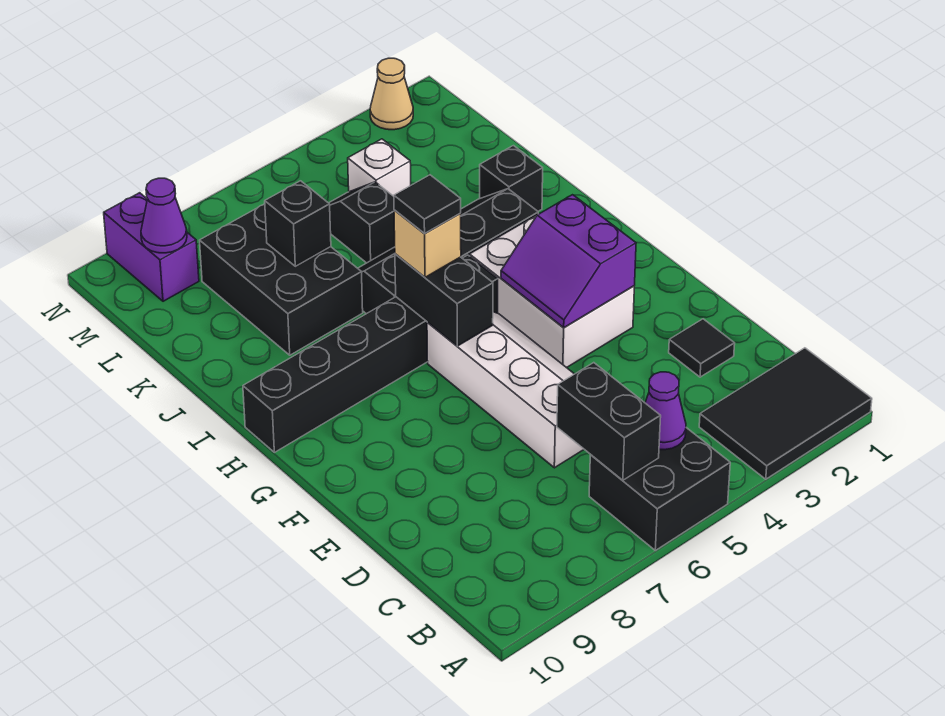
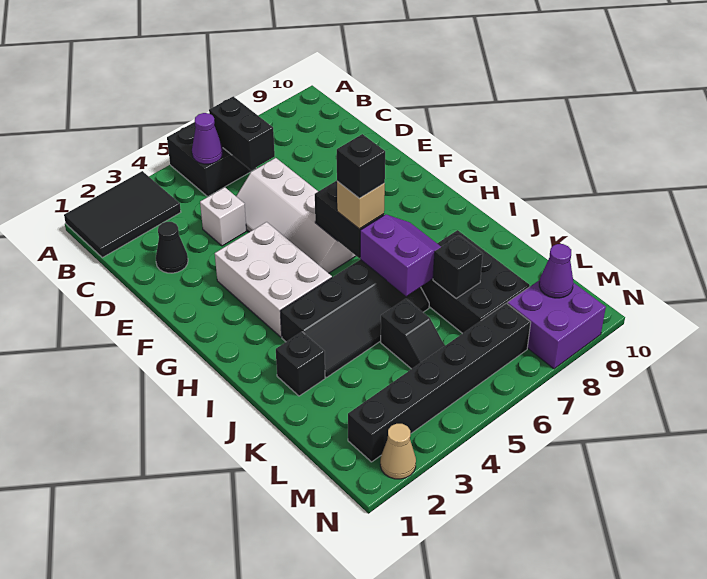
black 1x1 tile [669,319,735,377] -> black 1x1 cone [156,222,188,273]
purple 2x2 slope [501,195,636,327] -> purple 2x2 slope moved to [360,214,441,296]
black 1x6 brick [243,255,498,452] -> black 1x6 brick moved to [348,303,531,462]
black 1x1 tile [394,175,461,234] -> black 1x1 brick [337,134,385,198]
white 1x1 brick [348,139,411,196] -> white 1x1 brick moved to [200,187,246,246]
purple 1x2 brick [104,193,199,301] -> purple 2x2 brick [507,280,606,369]

